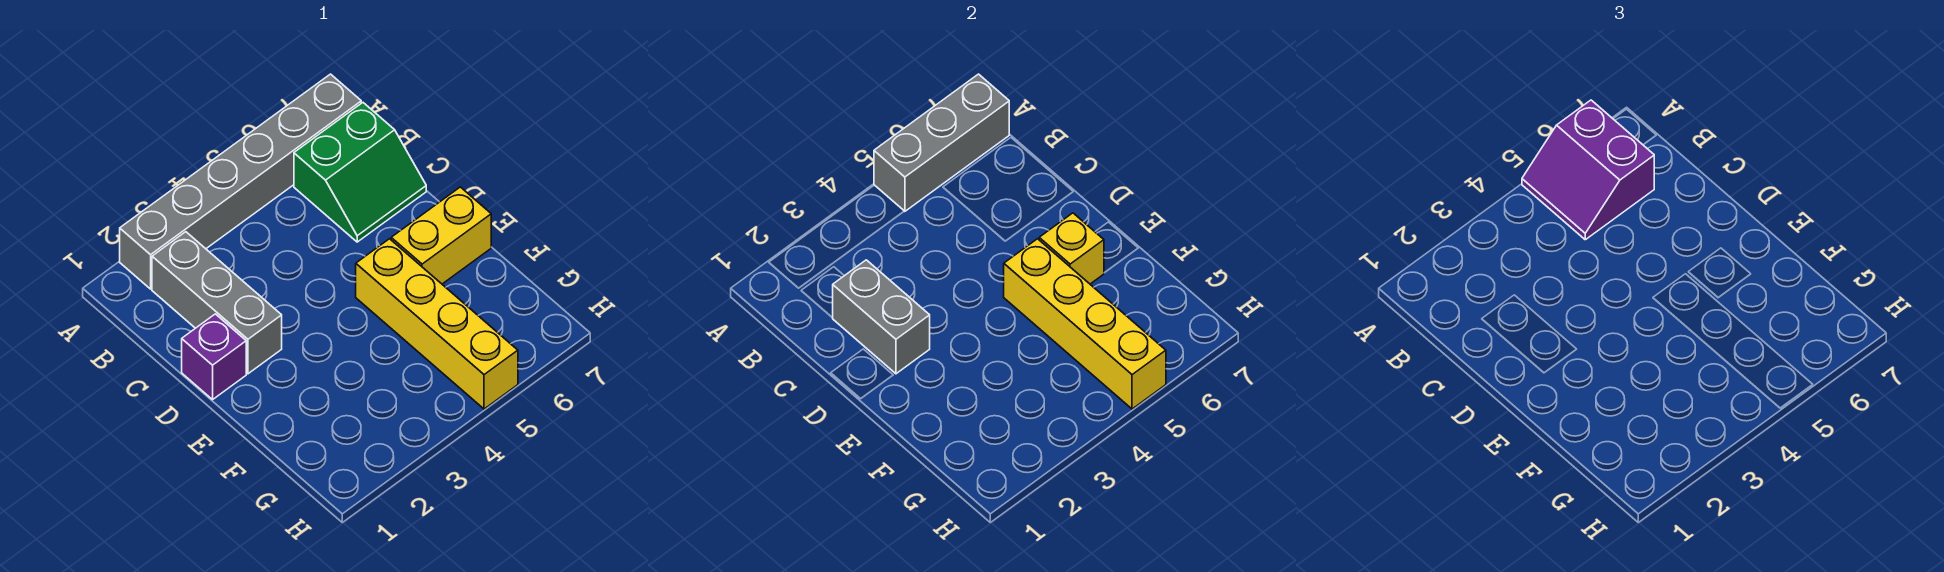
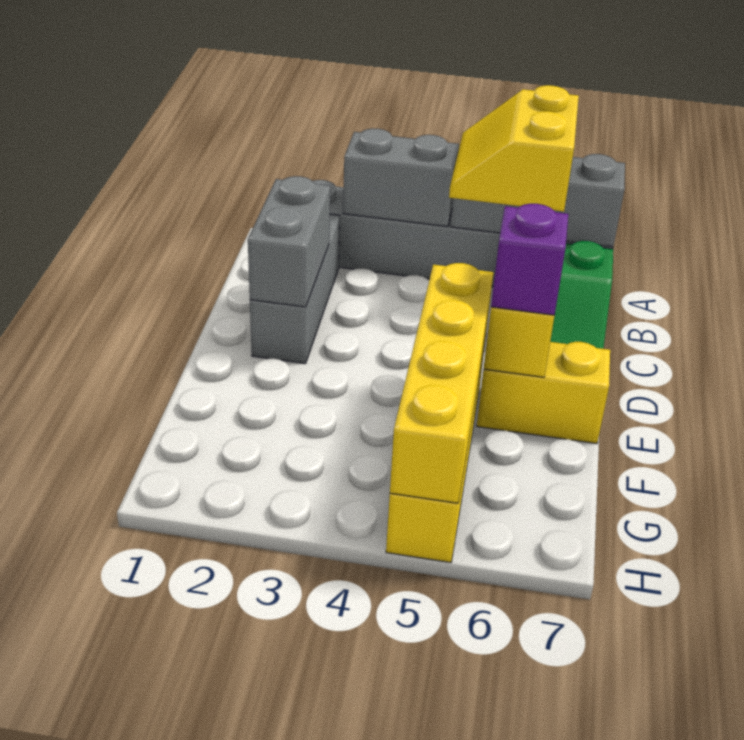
none -> grey 1x2 brick [343,128,459,227]
purple 2x2 slope [1522,100,1654,240] -> yellow 2x2 slope [449,85,579,211]
purple 1x1 brick [182,314,246,400] -> purple 1x1 brick moved to [491,204,568,315]

